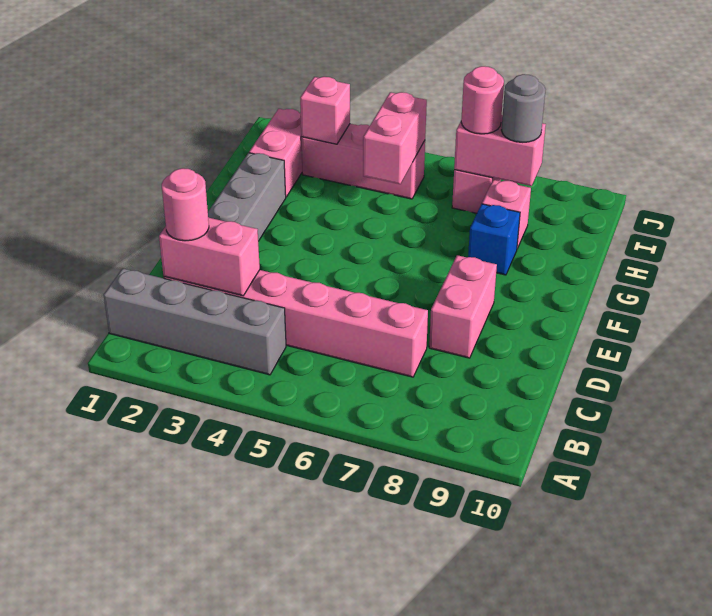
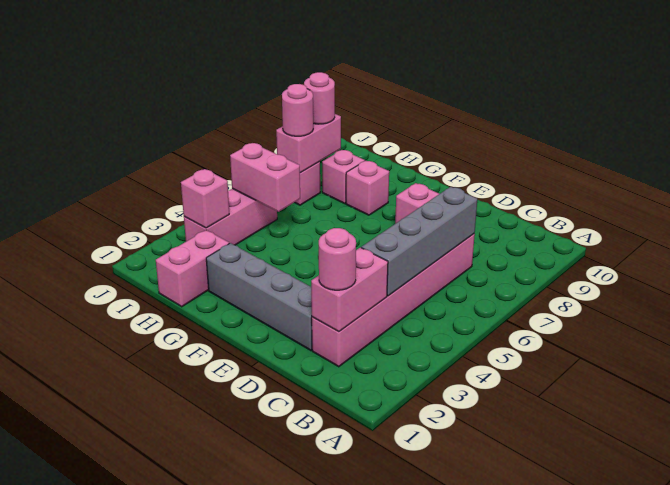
grey 1x4 brick [104,268,286,375] -> grey 1x4 brick moved to [361,187,477,296]
blue 1x1 brick [468,204,520,275] -> pink 1x1 brick [346,161,389,215]
pink 1x2 brick [249,109,302,197] -> pink 1x2 brick turned to [156,230,229,307]
grey 1x1 round brick [502,74,546,142] -> pink 1x1 round brick [304,72,335,124]

